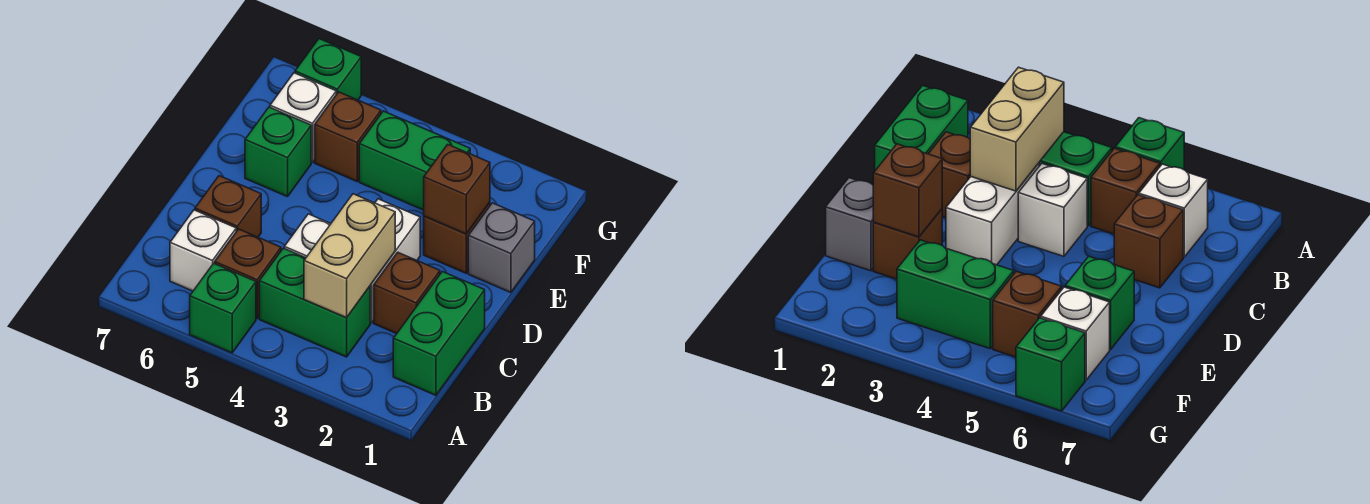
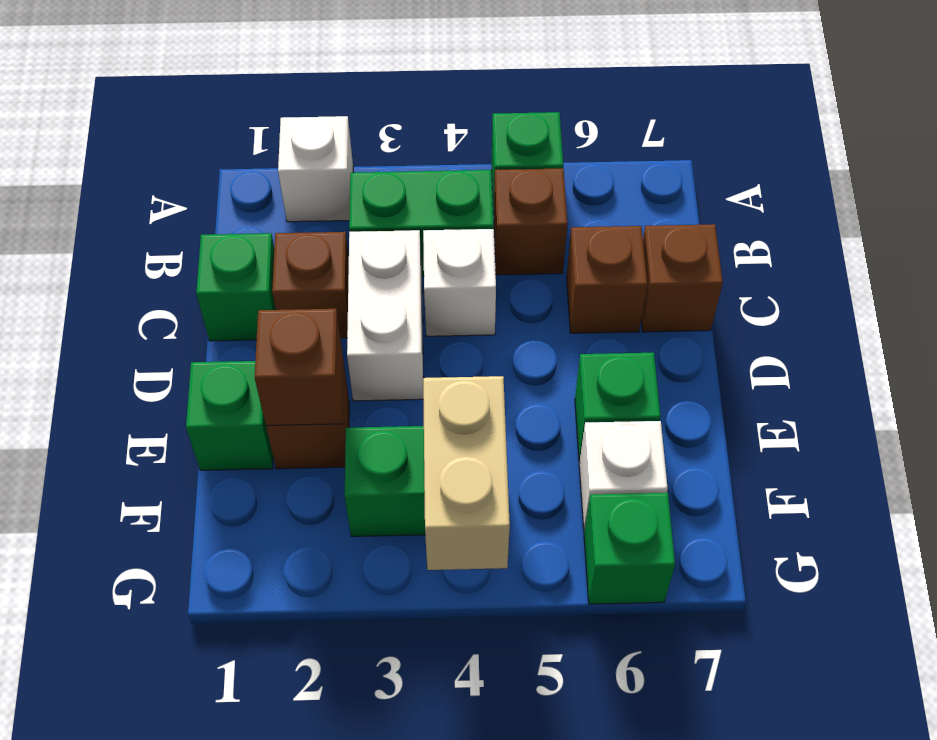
green 1x2 brick [393,272,485,395] -> green 1x1 brick [196,233,276,341]
tan 1x2 brick [304,194,395,318] -> tan 1x2 brick moved to [423,376,510,570]
white 1x1 brick [170,210,236,291] -> white 1x1 brick moved to [278,116,353,222]
grey 1x1 brick [468,203,535,293] -> green 1x1 brick [186,361,273,470]
brown 1x1 brick [315,92,381,181] -> brown 1x1 brick moved to [641,224,723,332]

